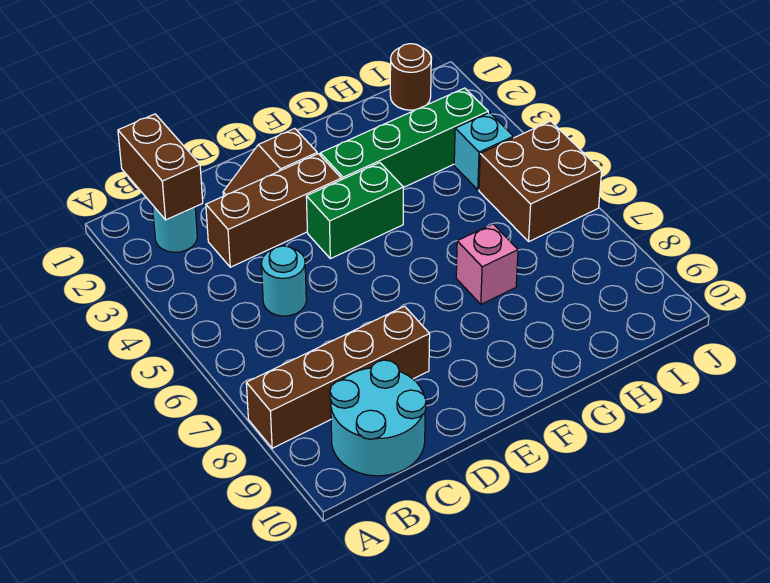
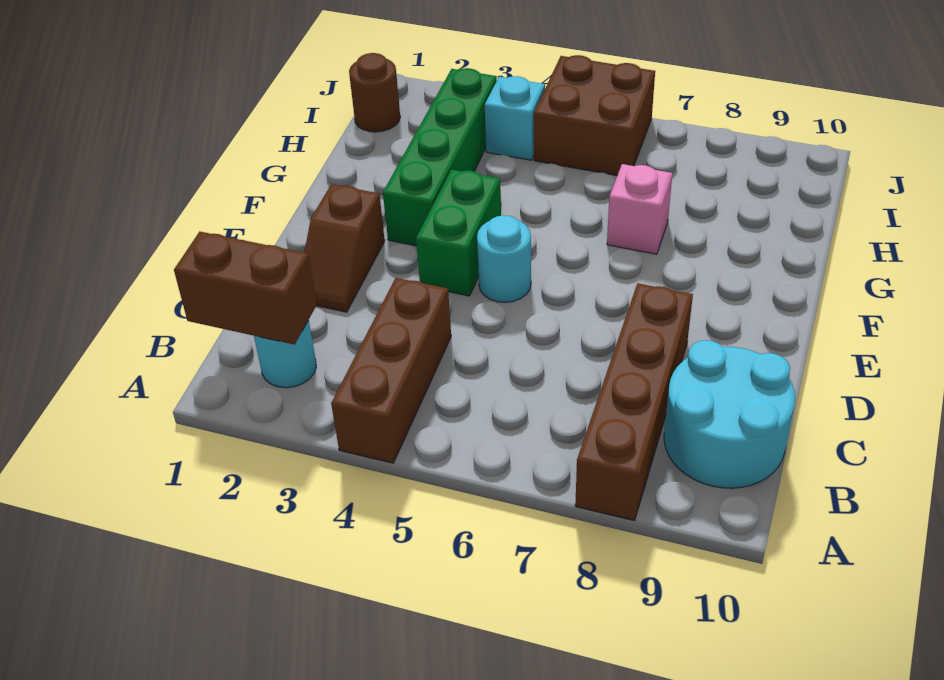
brown 1x3 brick [206,154,341,267] -> brown 1x3 brick moved to [331,278,451,463]
cyan 1x1 round brick [261,246,306,316] -> cyan 1x1 round brick moved to [477,215,531,302]

